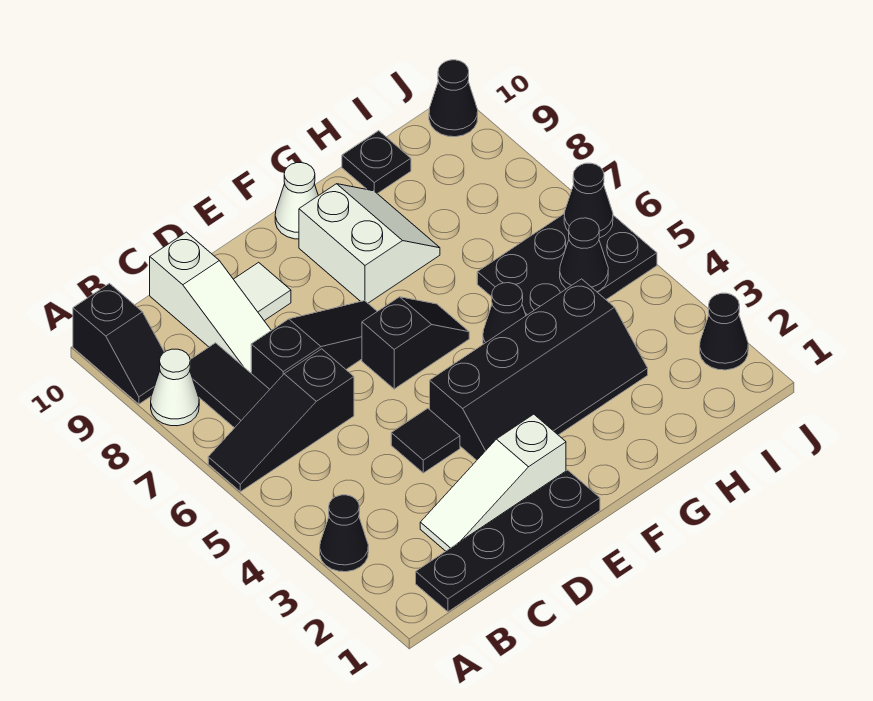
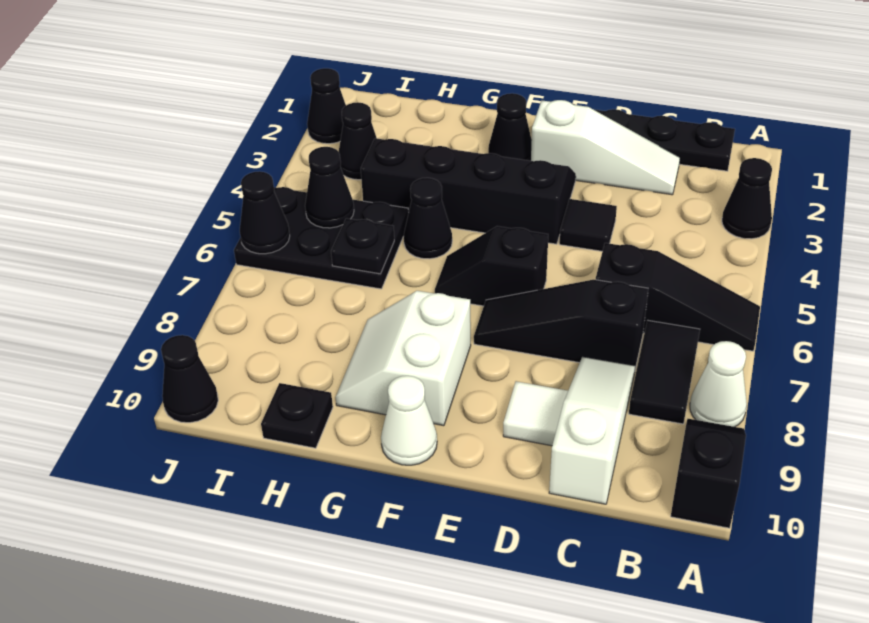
none -> black 1x1 cone [488,93,532,161]
none -> black 1x1 plate [331,218,394,274]
none -> black 1x1 cone [339,102,377,180]

